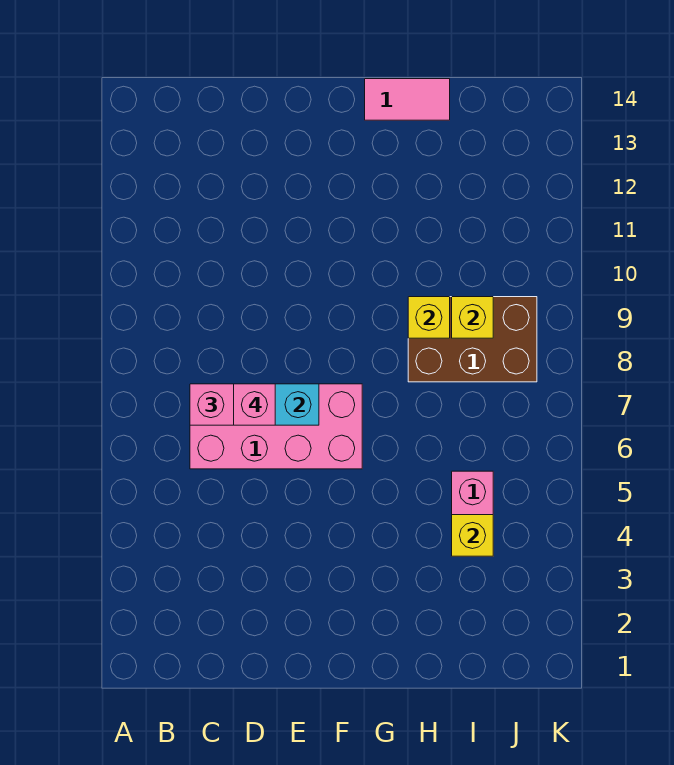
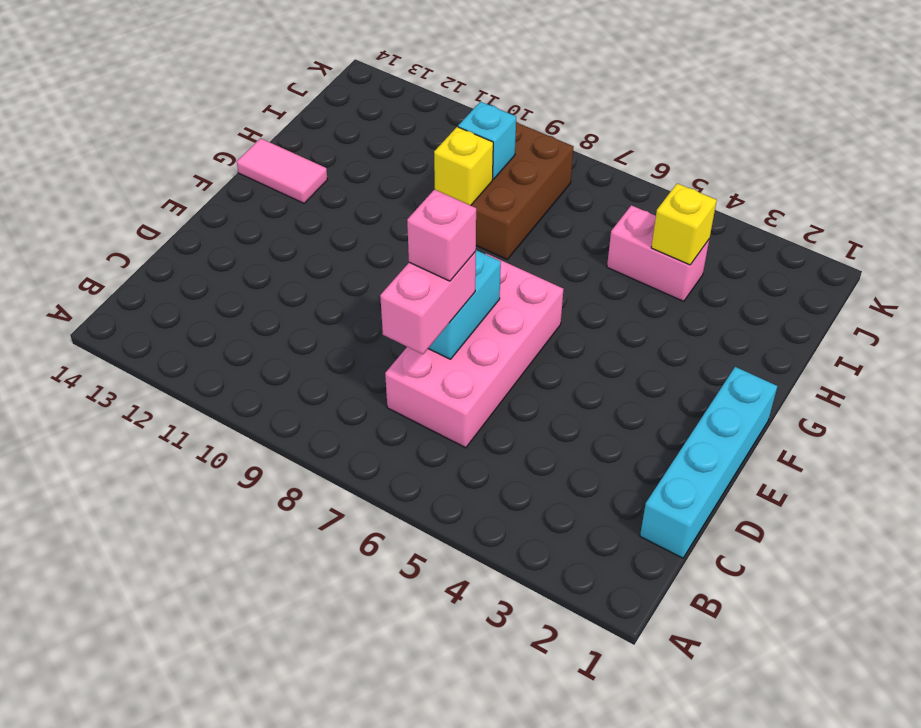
none -> cyan 1x4 brick [640,367,777,558]
pink 1x2 tile [365,79,450,120] -> pink 1x2 tile turned to [237,138,328,203]
yellow 1x1 brick [452,297,493,338] -> cyan 1x1 brick [458,102,516,179]

